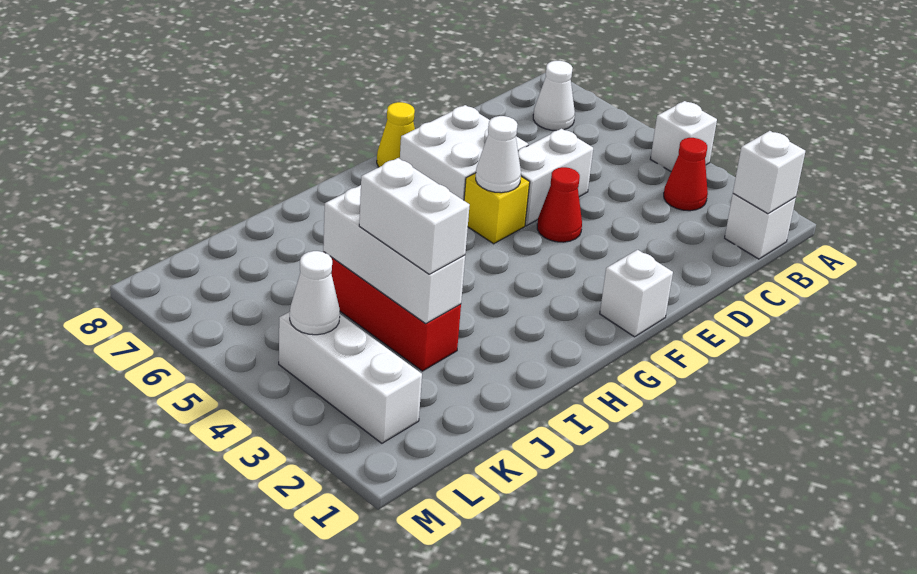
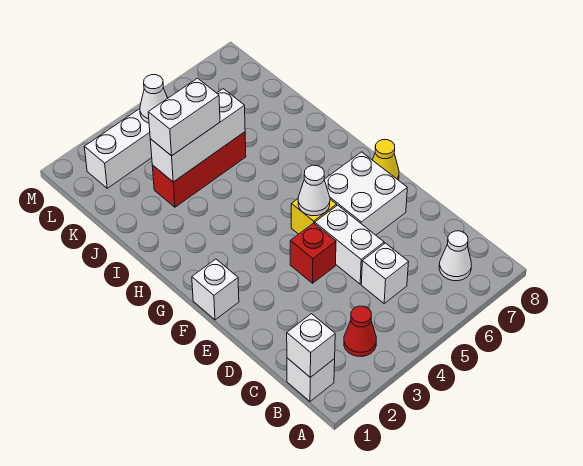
white 1x1 brick [651,101,717,171] -> white 1x1 brick moved to [361,243,408,303]
red 1x1 cone [537,167,582,242] -> red 1x1 brick [290,223,336,283]

